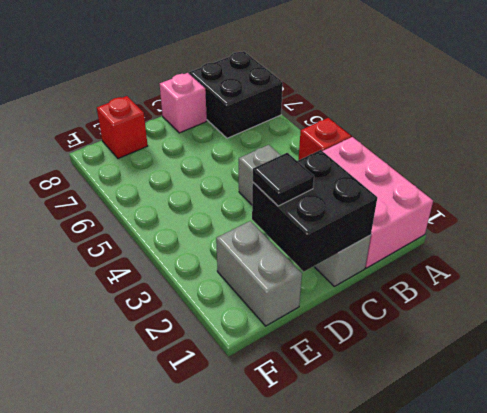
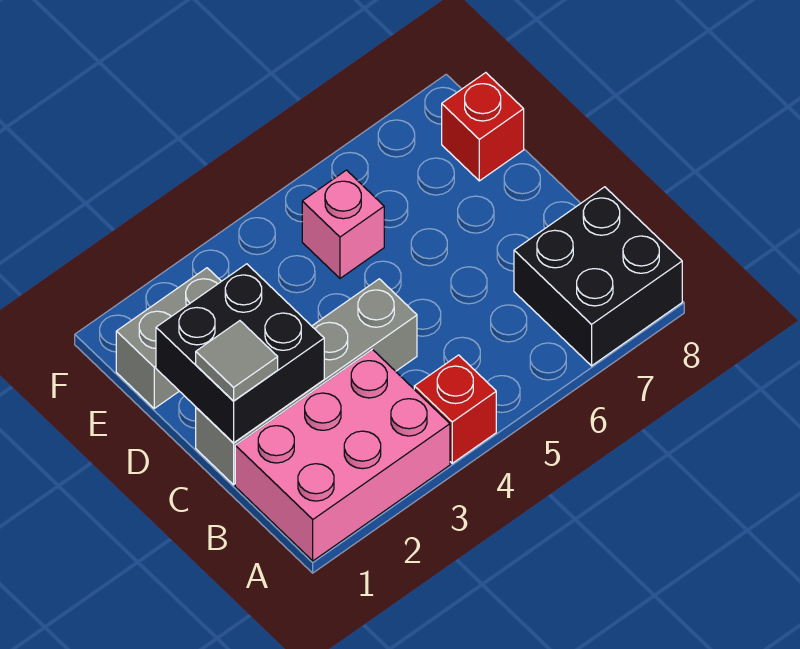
none -> grey 1x1 tile [196,321,278,401]
pink 1x1 brick [160,73,207,133] -> pink 1x1 brick moved to [302,170,384,278]
black 1x1 tile [253,153,314,206] -> none

